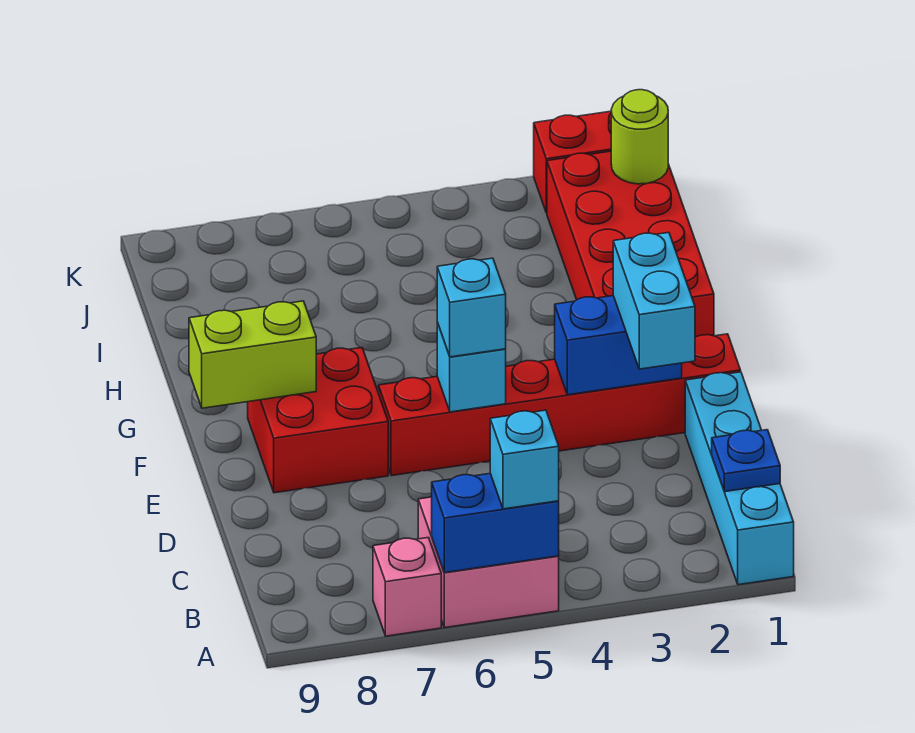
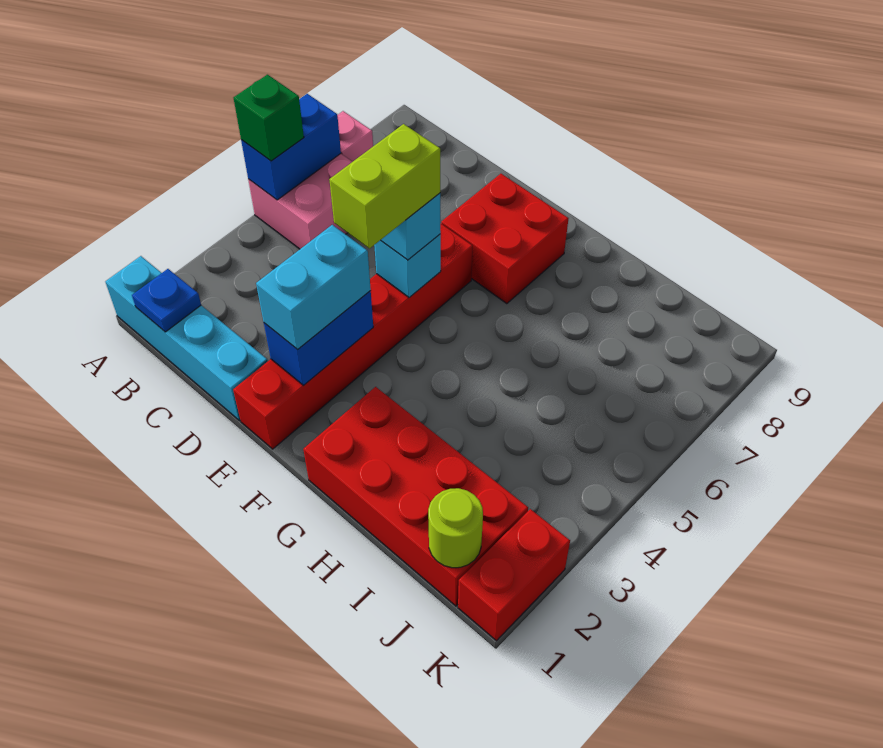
cyan 1x1 brick [490,410,559,509] -> green 1x1 brick [234,75,304,161]
cyan 1x2 brick [613,233,695,369] -> cyan 1x2 brick turned to [256,225,371,349]
lime 1x2 brick [189,301,316,408] -> lime 1x2 brick moved to [329,124,440,248]

